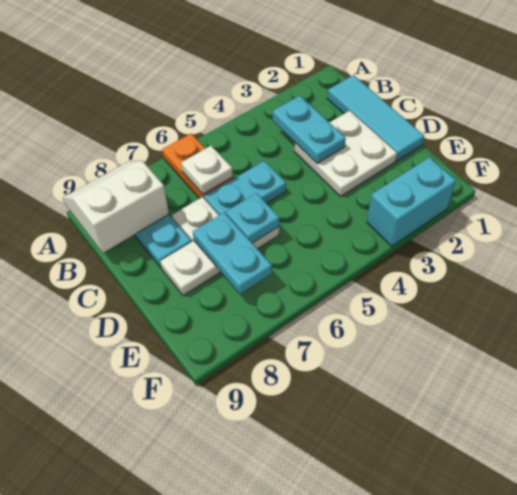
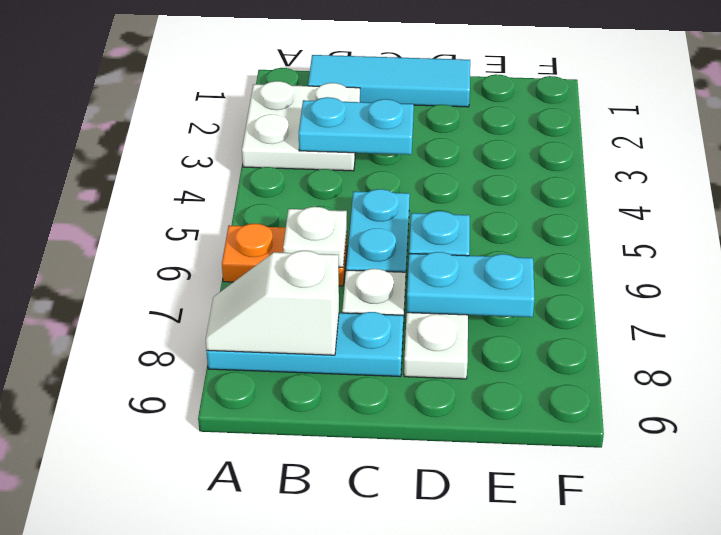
white 2x2 slope [63,161,169,253] -> white 1x2 slope [206,251,339,355]
white 2x2 plate [295,111,397,196] -> white 2x2 plate moved to [242,81,360,171]
cyan 1x2 brick [367,157,456,246] -> none

